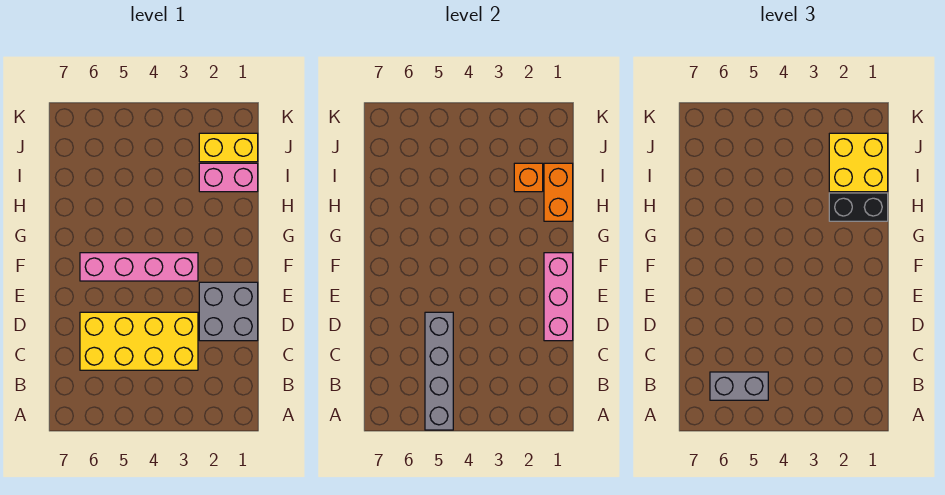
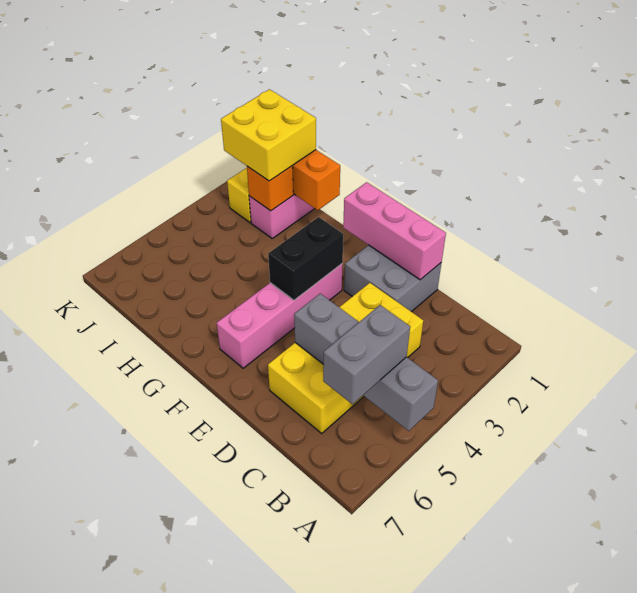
black 1x2 brick [829,193,888,221] -> black 1x2 brick moved to [268,217,343,300]

